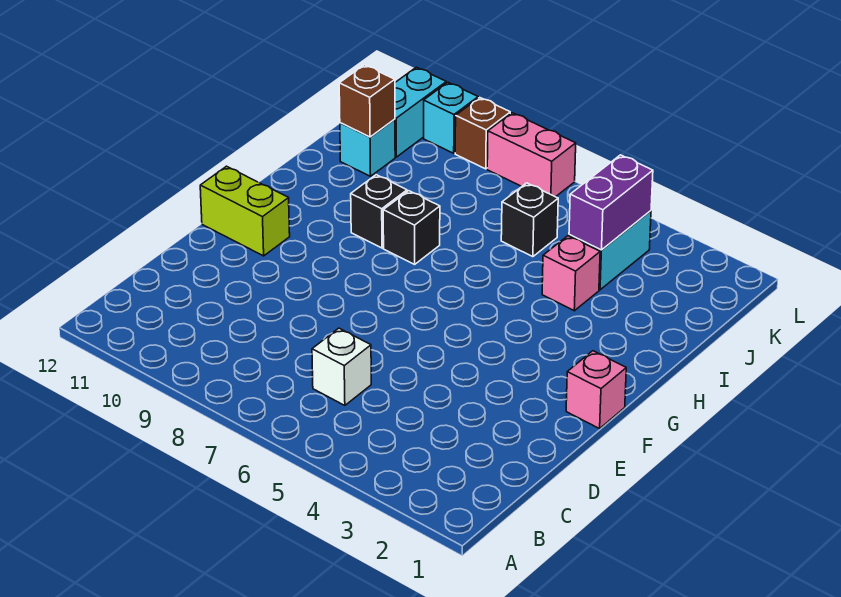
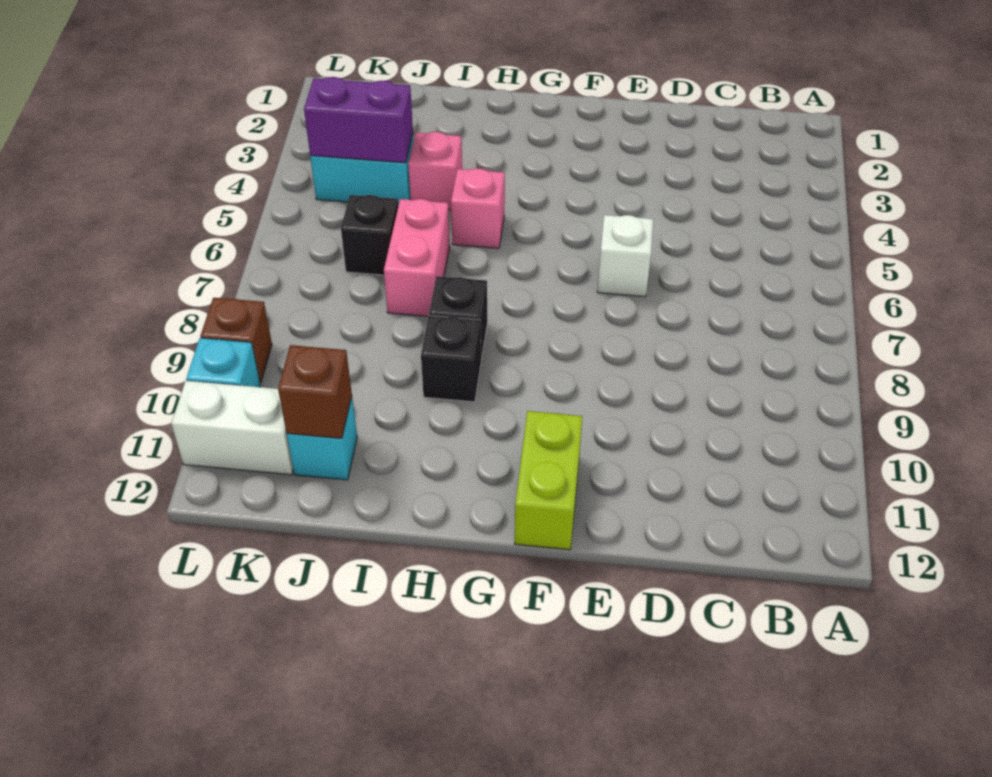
white 1x1 brick [312,328,371,405] -> white 1x1 brick moved to [597,215,653,297]
pink 1x1 brick [566,351,626,429] -> pink 1x1 brick moved to [451,168,505,248]
cyan 1x2 brick [395,67,446,157] -> white 1x2 brick [171,381,293,475]
pink 1x2 brick [487,113,576,197] -> pink 1x2 brick moved to [384,199,450,316]

